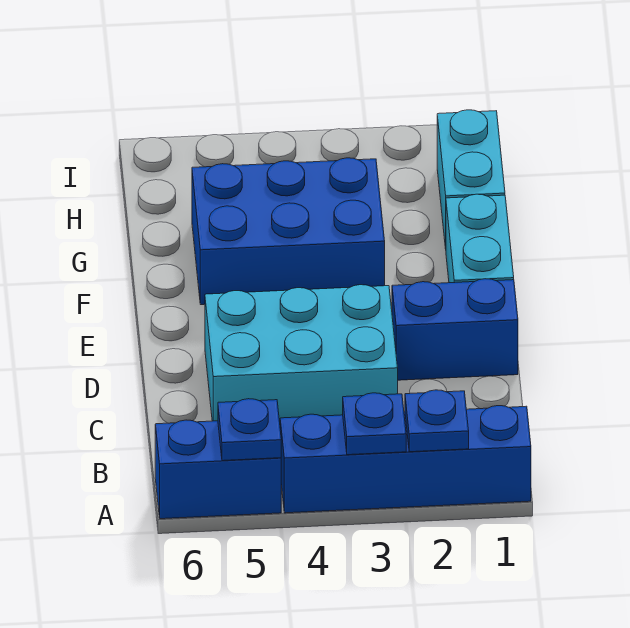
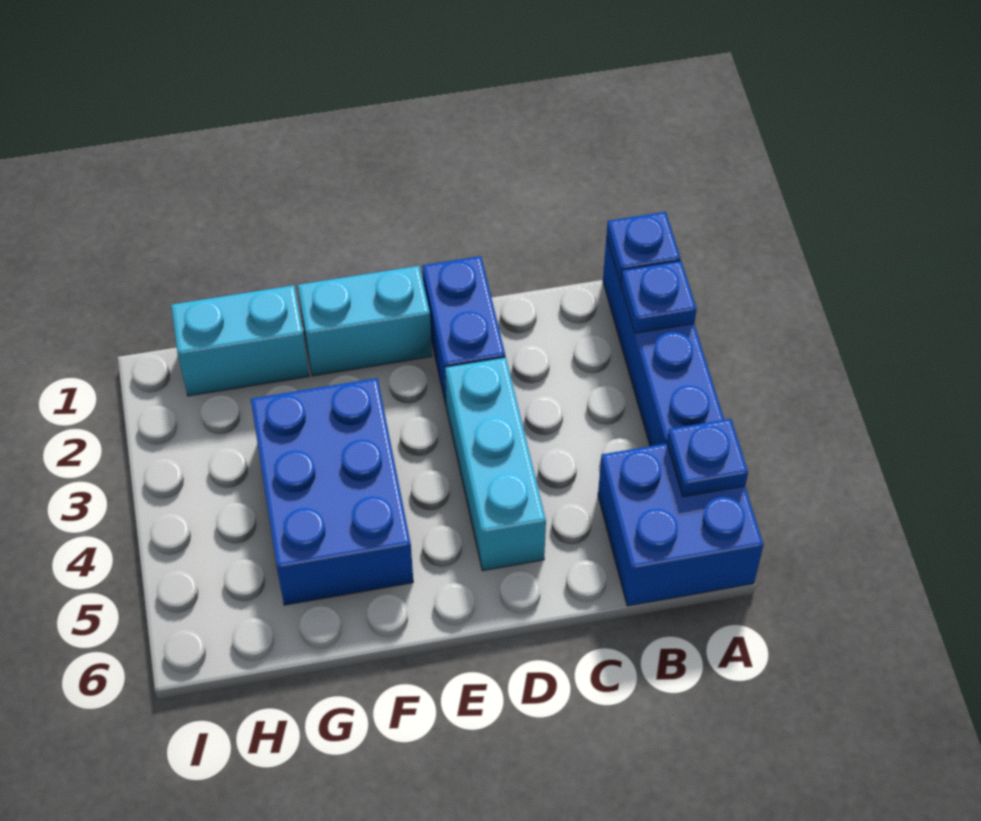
blue 1x1 plate [343,393,406,455] -> blue 1x1 plate moved to [606,212,681,283]
blue 1x2 brick [155,420,281,519] -> blue 2x2 brick [598,443,763,606]
cyan 2x3 brick [205,285,398,422] -> cyan 1x3 brick [445,357,546,571]

